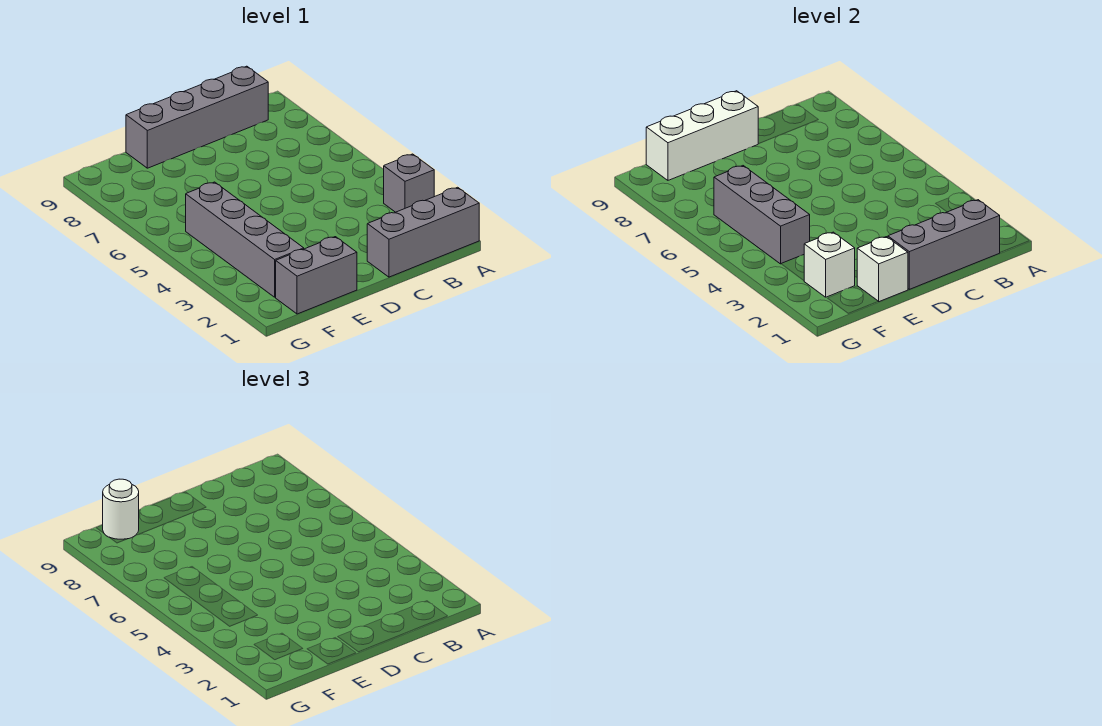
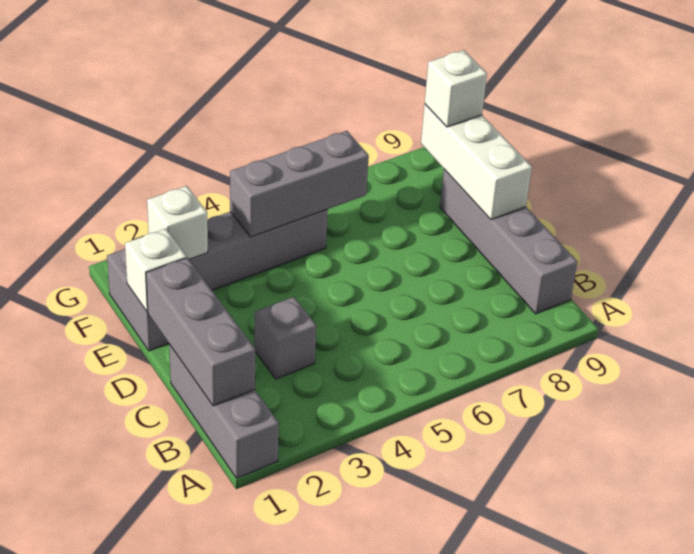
grey 1x1 brick [384,154,434,212] -> grey 1x1 brick moved to [254,297,316,379]
white 1x1 round brick [103,479,139,539] -> white 1x1 brick [425,50,487,127]

